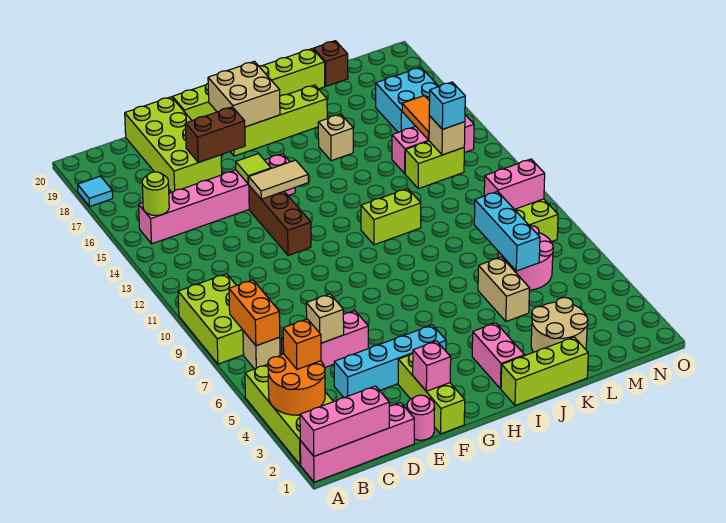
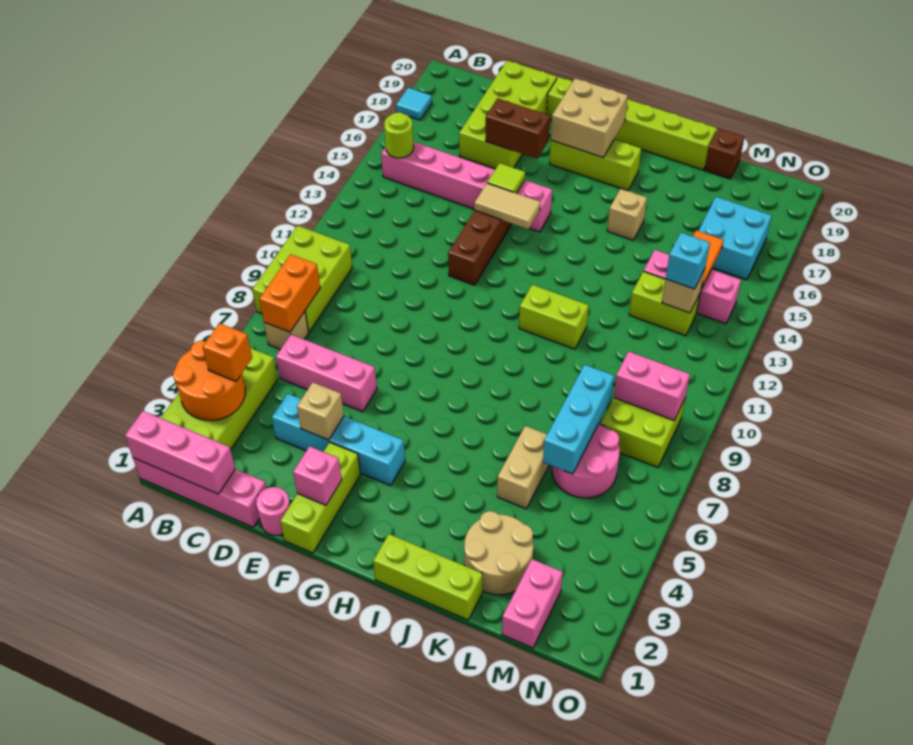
tan 1x1 brick [306,294,344,343] -> tan 1x1 brick moved to [297,382,344,440]
lime 1x4 brick [230,85,327,156] -> lime 1x3 brick [549,140,641,191]
pink 1x2 brick [472,323,525,389] -> pink 1x2 brick moved to [502,559,563,648]

